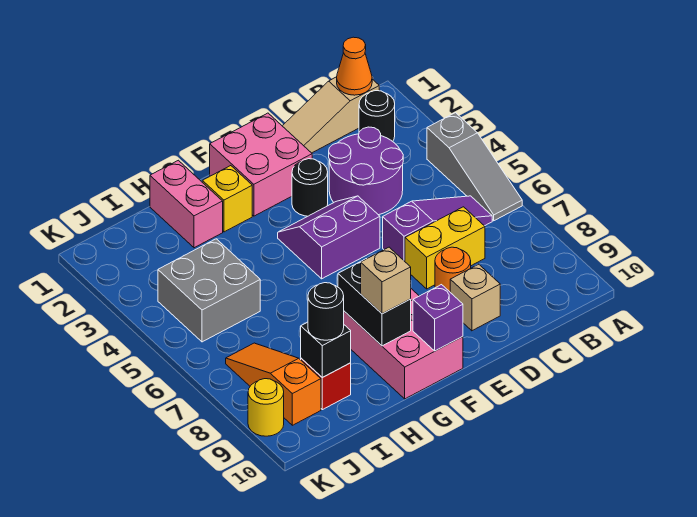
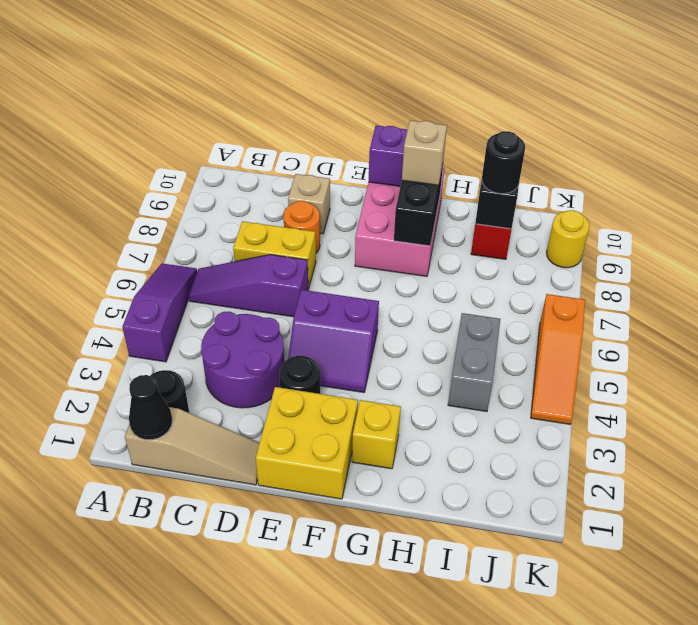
grey 1x3 slope [427,113,522,221] -> purple 1x3 slope [123,263,197,362]
orange 1x1 cone [337,37,372,95] -> black 1x1 cone [129,375,172,440]
pink 2x2 brick [210,113,312,216] -> yellow 2x2 brick [256,387,358,499]
pink 1x2 brick [150,160,223,248] -> none
grey 2x2 brick [158,239,260,342] -> grey 1x2 brick [448,313,500,412]
orange 1x3 slope [226,343,321,425] -> orange 1x3 slope moved to [531,294,585,424]

